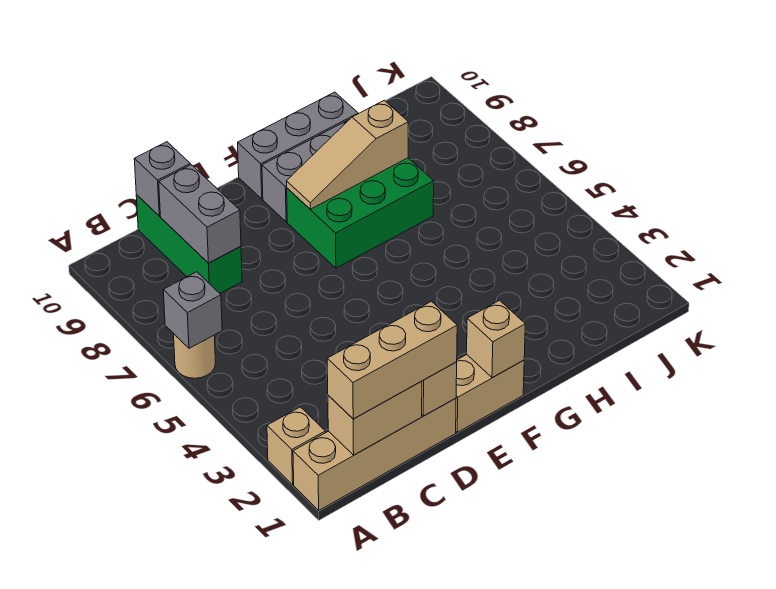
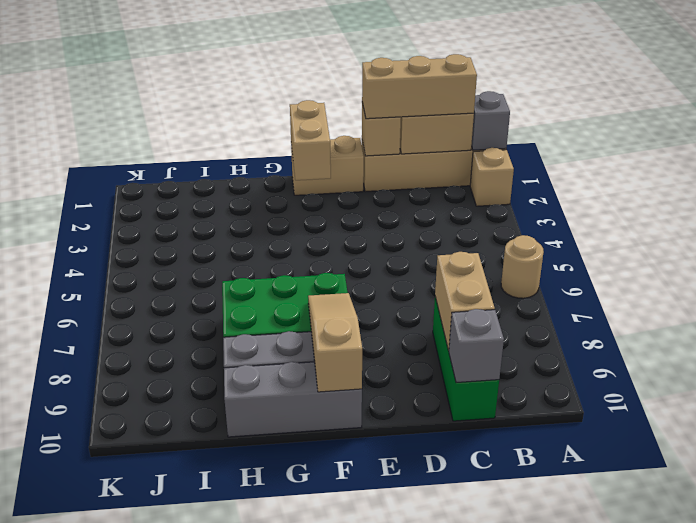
grey 1x1 brick [163,272,222,348] -> grey 1x1 brick moved to [471,91,510,150]
grey 1x2 brick [159,165,241,263] -> tan 1x2 brick [435,252,495,351]
tan 1x1 brick [467,300,525,378] -> tan 1x2 brick [290,100,331,180]
tan 1x3 slope [286,100,408,209] -> tan 1x3 slope turned to [308,293,362,392]

